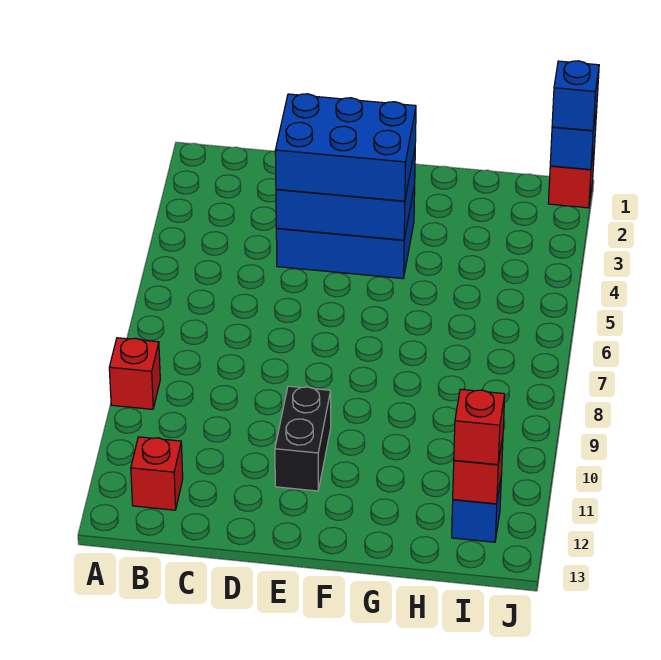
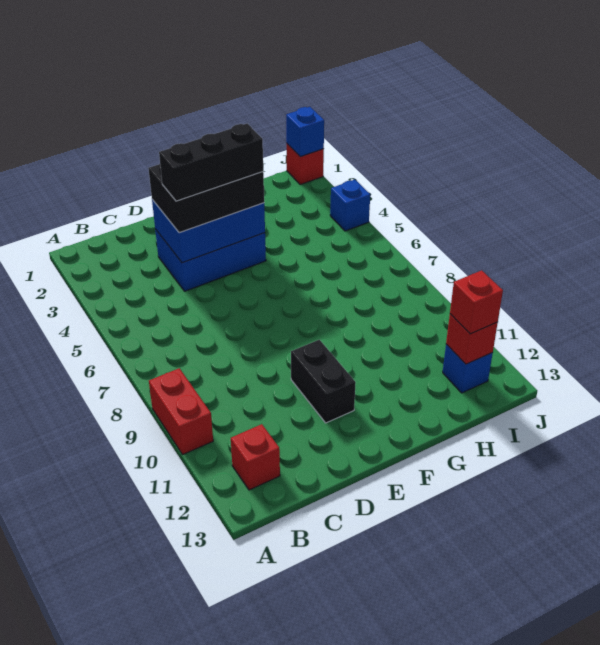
red 1x1 brick [109,338,160,409] -> red 1x2 brick [149,368,213,455]
blue 2x3 brick [275,94,416,201] -> black 2x3 brick [148,164,264,233]
none -> black 1x3 brick [159,123,263,201]
blue 1x1 brick [552,61,599,131] -> blue 1x1 brick moved to [330,180,370,231]

